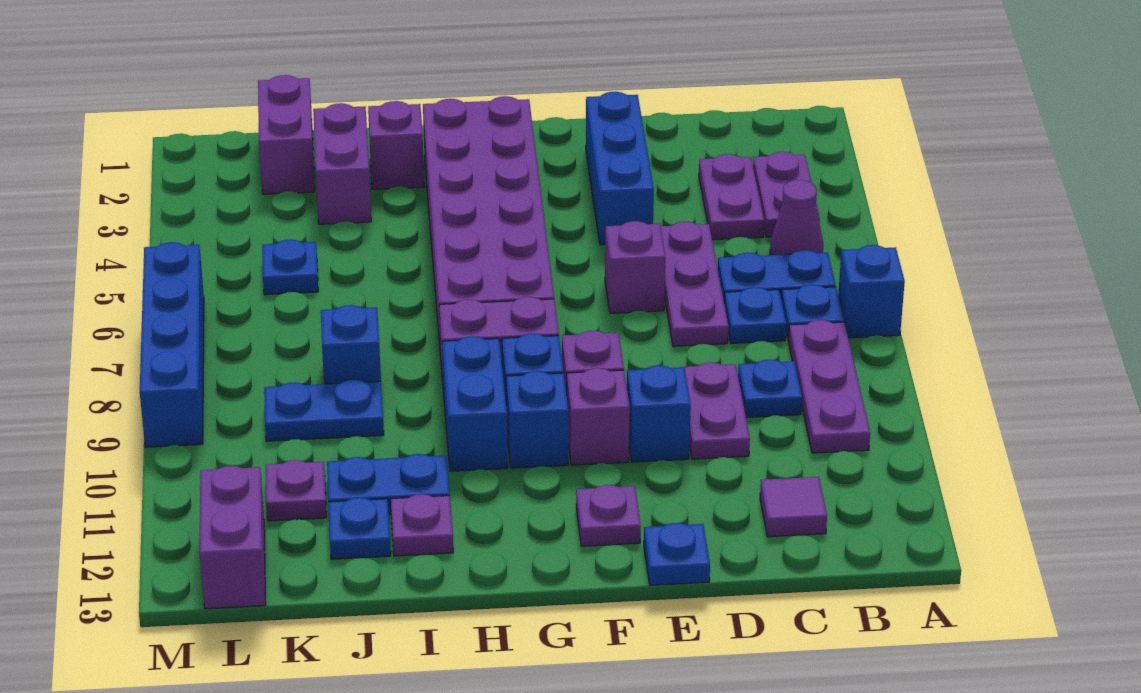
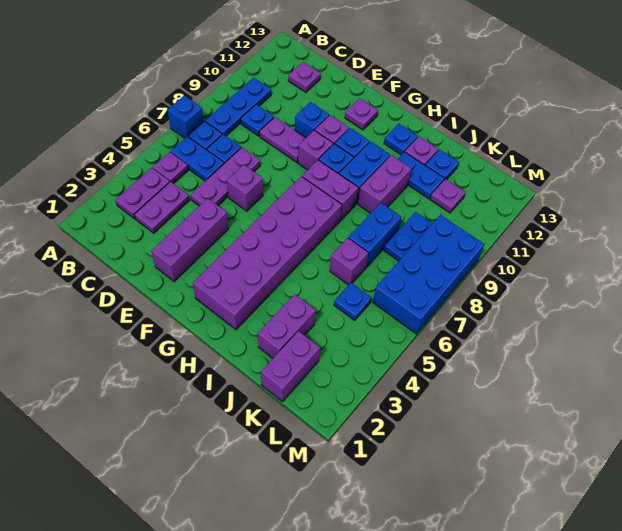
purple 1x1 cone [770,180,823,255] -> purple 1x1 plate [153,152,188,184]
purple 1x3 plate [789,320,870,453] -> blue 1x3 plate [205,78,271,136]
purple 1x1 tile [760,477,827,537] -> purple 1x1 plate [288,62,321,92]
purple 1x2 plate [684,362,750,459] -> purple 1x2 plate turned to [259,117,306,163]
blue 1x3 brick [586,92,654,245] -> purple 1x3 brick [151,198,228,282]
blue 1x1 plate [644,523,710,585] -> blue 1x1 plate moved to [384,124,418,155]
purple 1x1 brick [368,101,424,189] -> purple 1x1 brick moved to [330,238,368,285]
blue 1x1 brick [321,305,381,384] -> blue 1x2 brick [348,203,401,268]
blue 1x2 plate [264,380,384,441] -> blue 1x2 plate turned to [384,212,433,261]
purple 1x2 brick [200,466,266,609] -> purple 1x2 brick moved to [358,155,411,213]
blue 1x4 brick [140,242,204,447] -> blue 2x4 brick [373,215,484,334]

